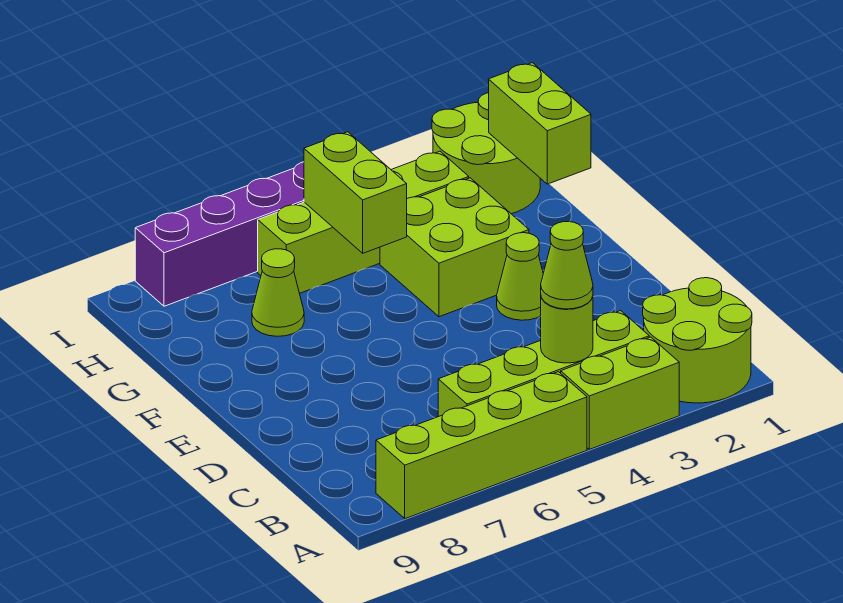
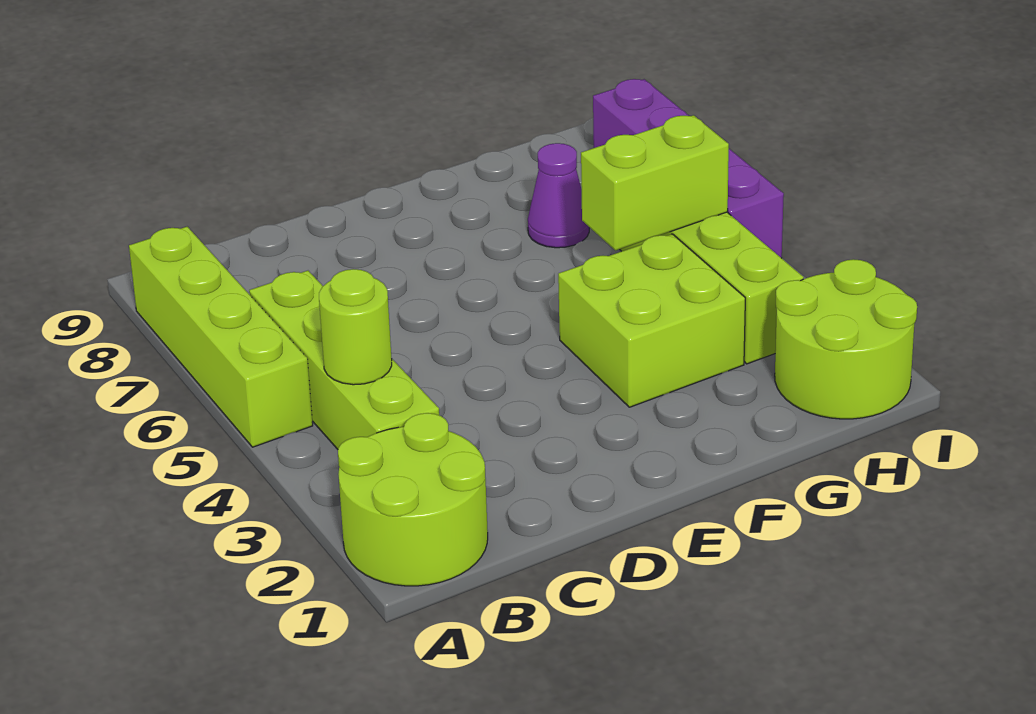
lime 1x2 brick [561,337,679,449] -> none
lime 1x1 cone [541,222,593,309] -> none
lime 1x1 cone [497,233,543,320] -> none
lime 1x2 brick [489,63,591,184] -> none
lime 1x1 cone [252,249,304,336] -> purple 1x1 cone [528,143,589,248]

